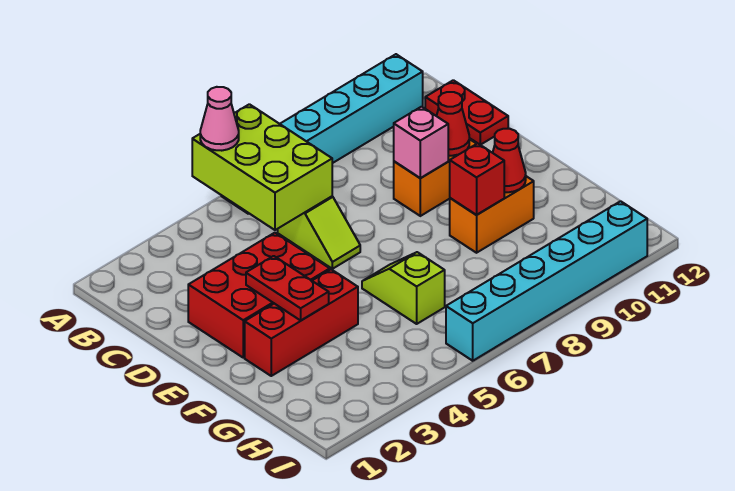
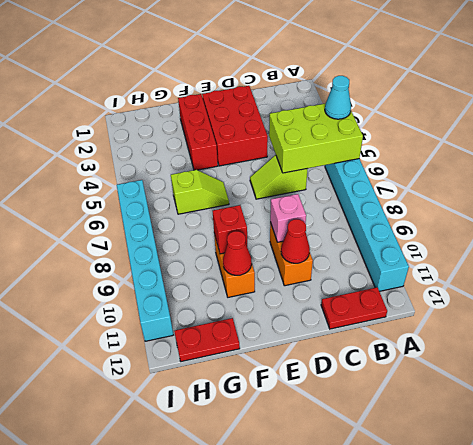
pink 1x1 cone [200,87,239,151] -> cyan 1x1 cone [325,76,351,119]
red 1x2 plate [246,256,329,320] -> red 1x2 plate moved to [174,318,240,362]

